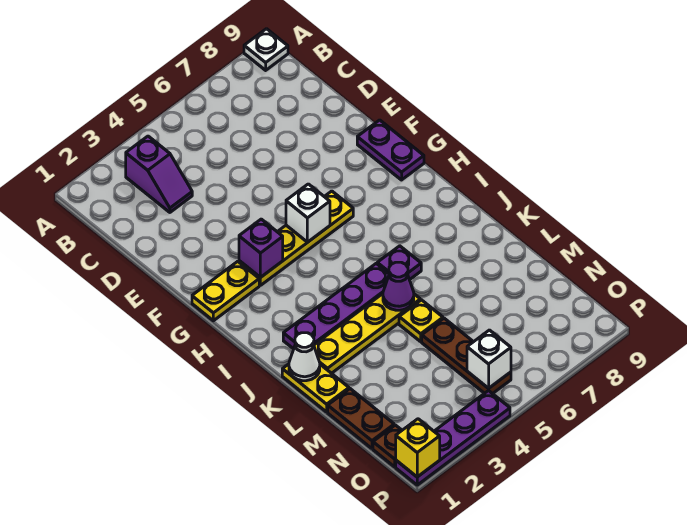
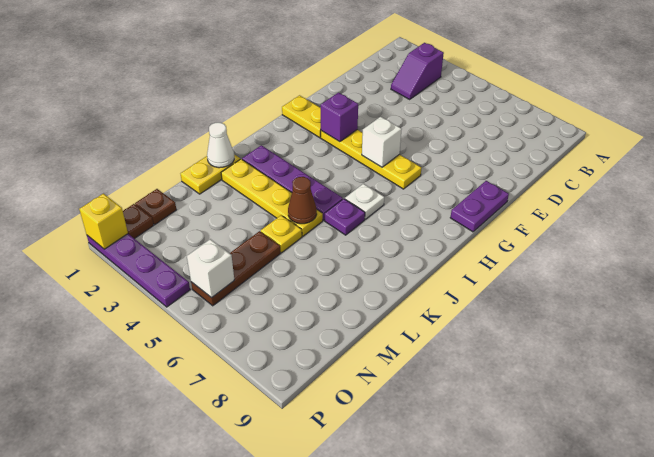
white 1x1 plate [244,29,288,70] -> white 1x1 plate moved to [345,184,384,219]
purple 1x1 cone [383,262,414,310] -> brown 1x1 cone [288,177,317,224]
brown 1x2 plate [328,389,394,448] -> brown 1x1 plate [135,189,176,225]

